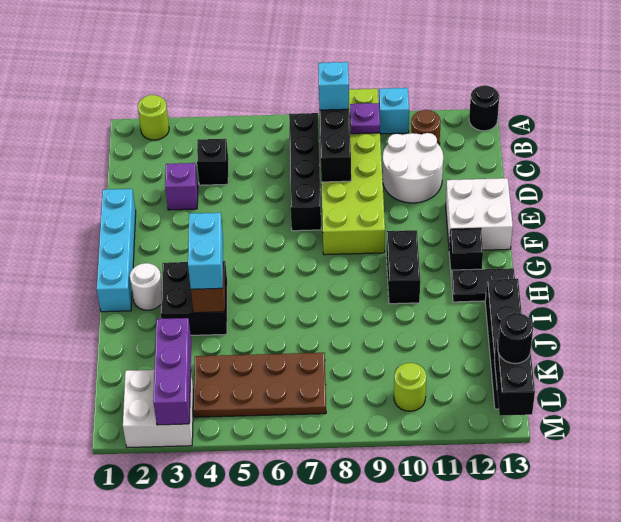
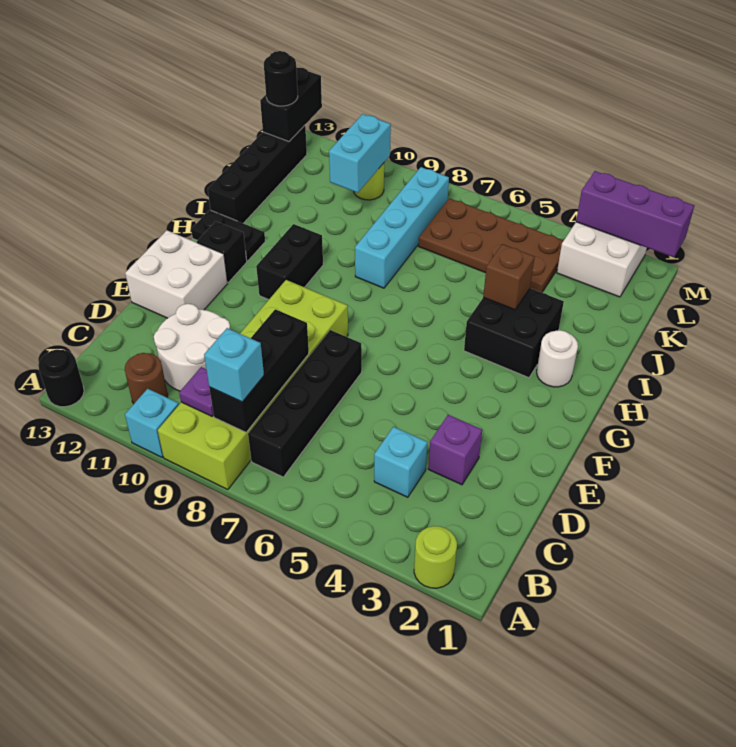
black 1x1 brick [197,139,229,185] -> cyan 1x1 brick [374,427,428,497]
cyan 1x4 brick [97,189,136,312] -> cyan 1x4 brick moved to [355,167,449,288]
cyan 1x2 brick [188,213,223,289] -> cyan 1x2 brick moved to [329,114,391,193]
purple 1x3 brick [153,318,191,425] -> purple 1x3 brick turned to [576,171,694,257]

